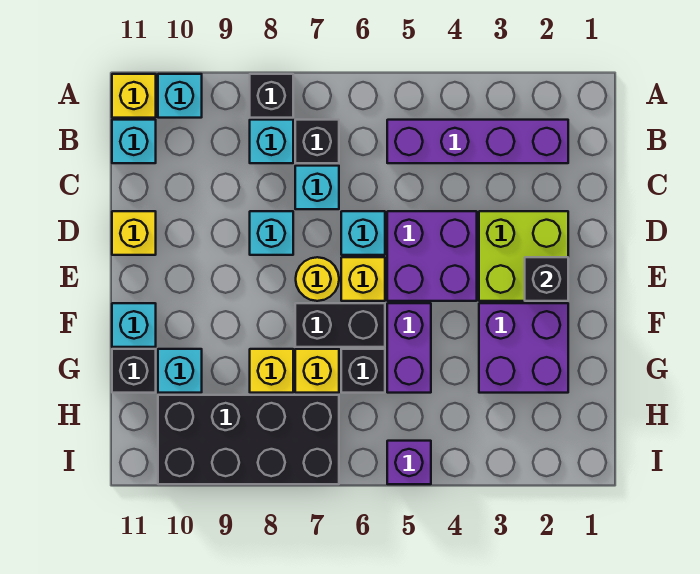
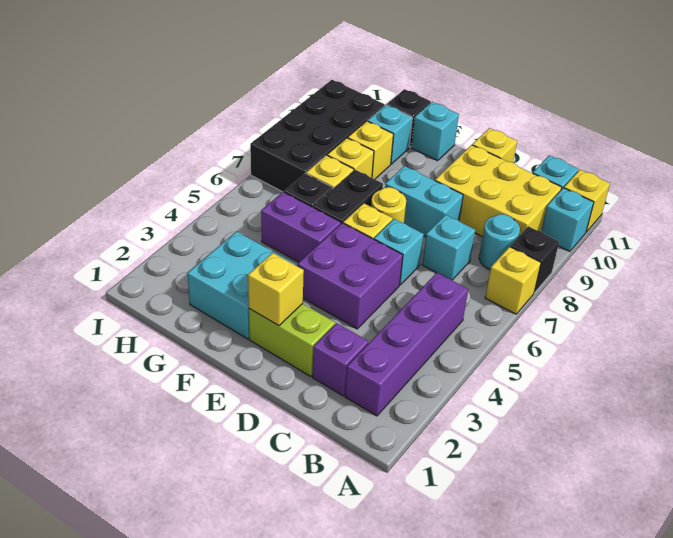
none -> yellow 1x1 brick [485,247,541,314]
black 1x1 brick [295,120,339,163] -> none
cyan 1x1 brick [250,120,293,163] -> cyan 1x1 round brick [479,214,520,270]
none -> yellow 2x3 brick [435,145,562,237]
lime 2x2 brick [479,211,568,301] -> lime 1x2 brick [249,304,335,376]
cyan 1x1 brick [250,211,293,255] -> cyan 1x2 brick [385,166,463,237]
black 1x1 brick [525,257,568,301] -> yellow 1x1 brick [248,253,304,326]
purple 2x2 brick [479,303,568,393] -> cyan 2x2 brick [188,231,295,339]
none -> yellow 1x1 brick [348,121,393,179]
purple 1x1 brick [387,441,431,484] -> purple 1x1 brick moved to [312,323,368,396]

